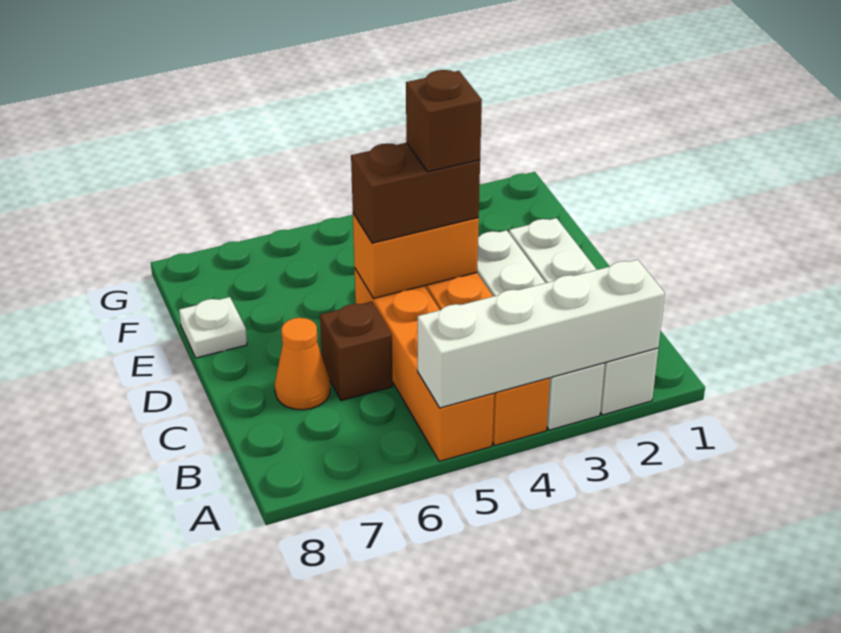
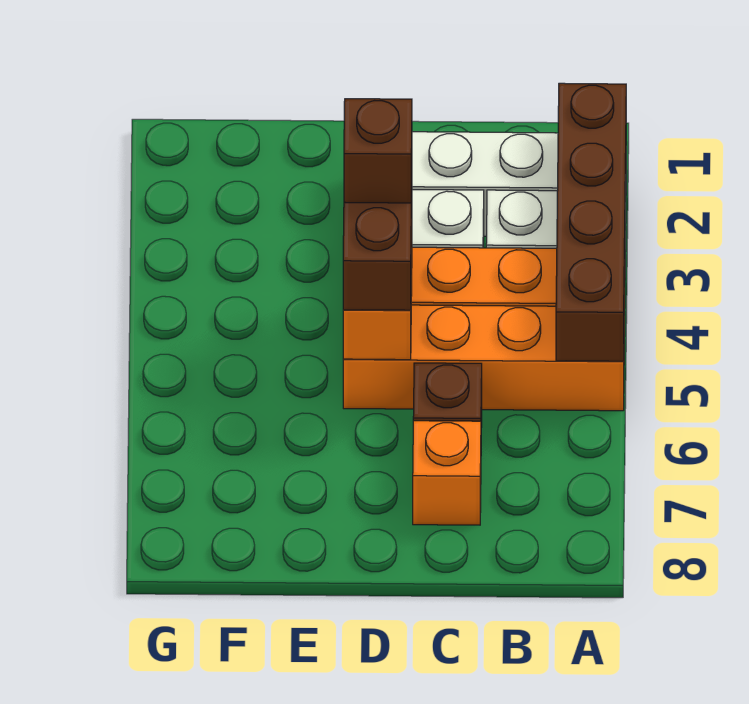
white 1x4 brick [418,259,665,408] -> brown 1x4 brick [556,83,626,361]
orange 1x1 cone [275,318,330,410] -> orange 1x1 brick [413,421,481,525]
white 1x1 plate [179,297,247,358] -> none

